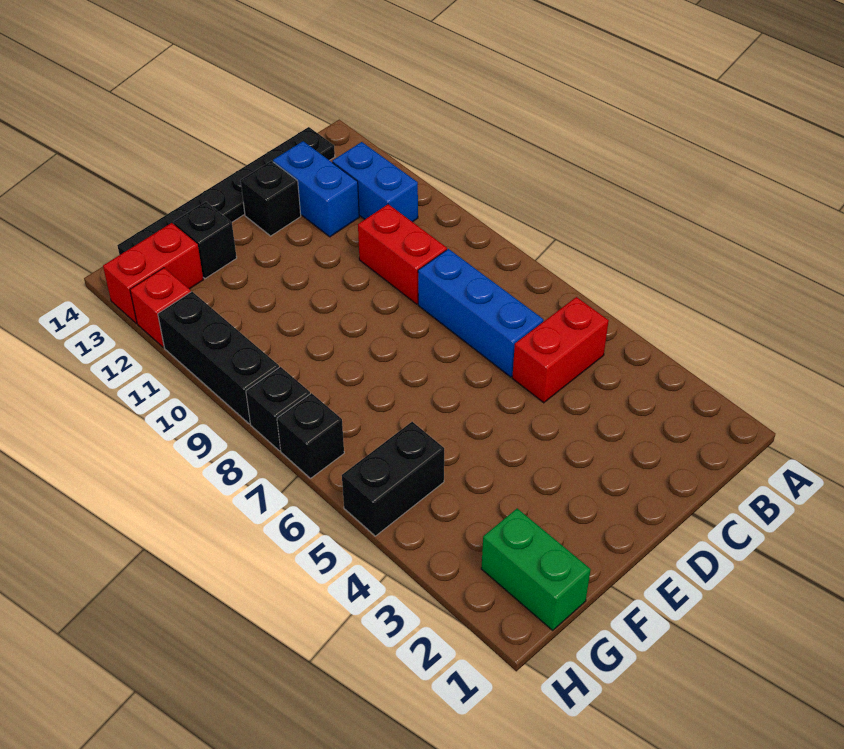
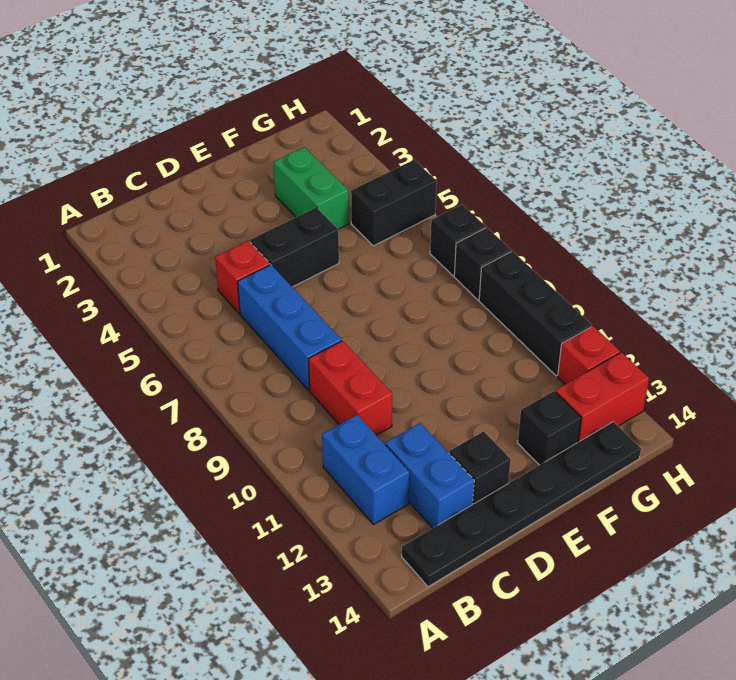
red 1x2 brick [512,297,609,403] -> red 1x1 brick [215,241,270,314]
none -> black 1x2 brick [250,207,339,287]
green 1x2 brick [481,508,591,630] -> green 1x2 brick moved to [273,147,349,229]

